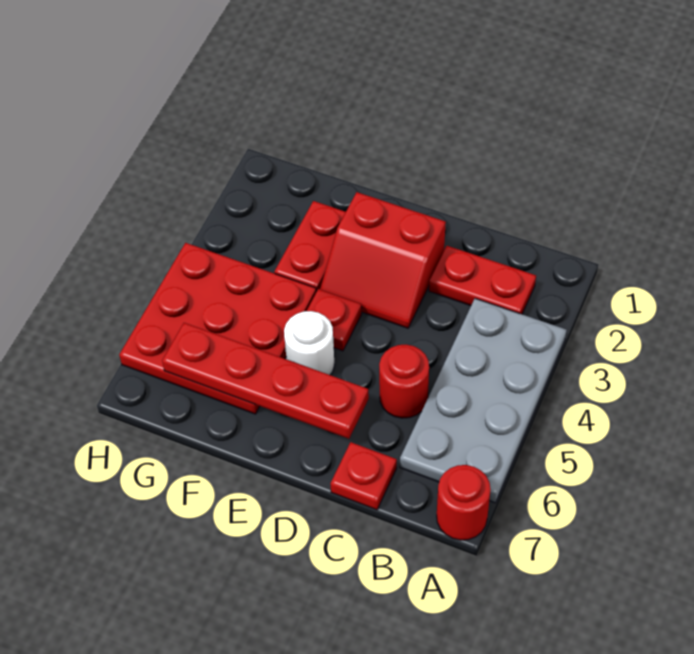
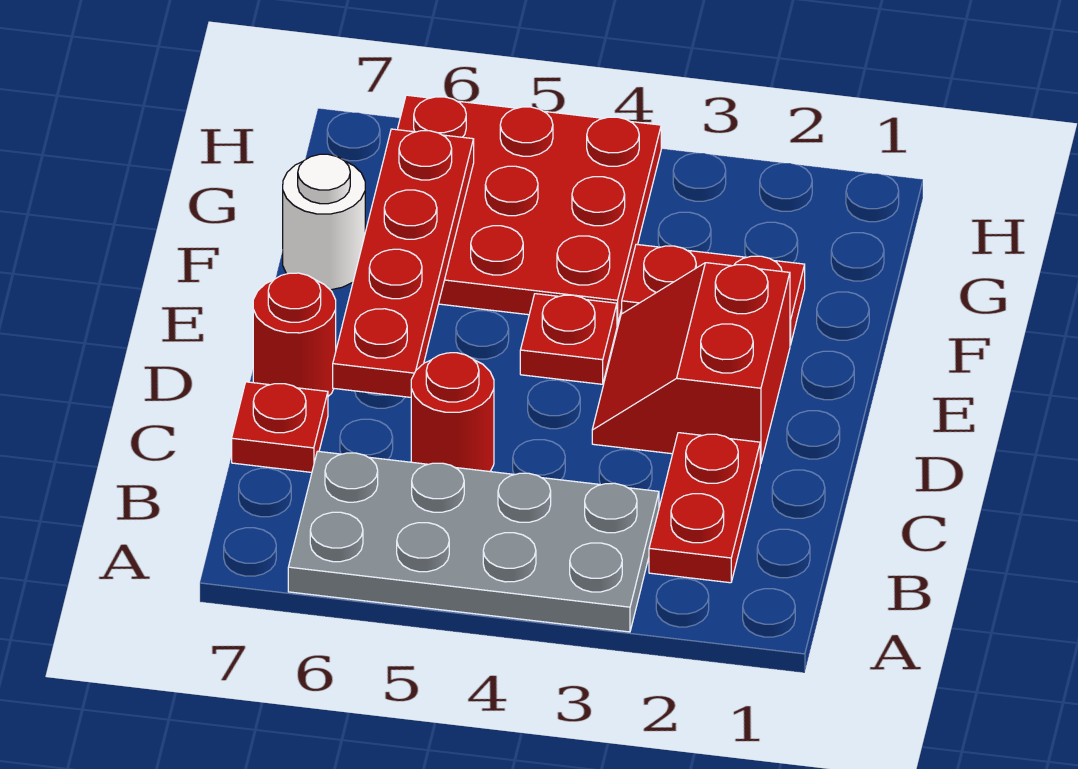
red 1x1 round brick [437,465,491,540] -> red 1x1 round brick moved to [253,273,336,396]
white 1x1 round brick [284,311,335,375] -> white 1x1 round brick moved to [283,154,365,290]

